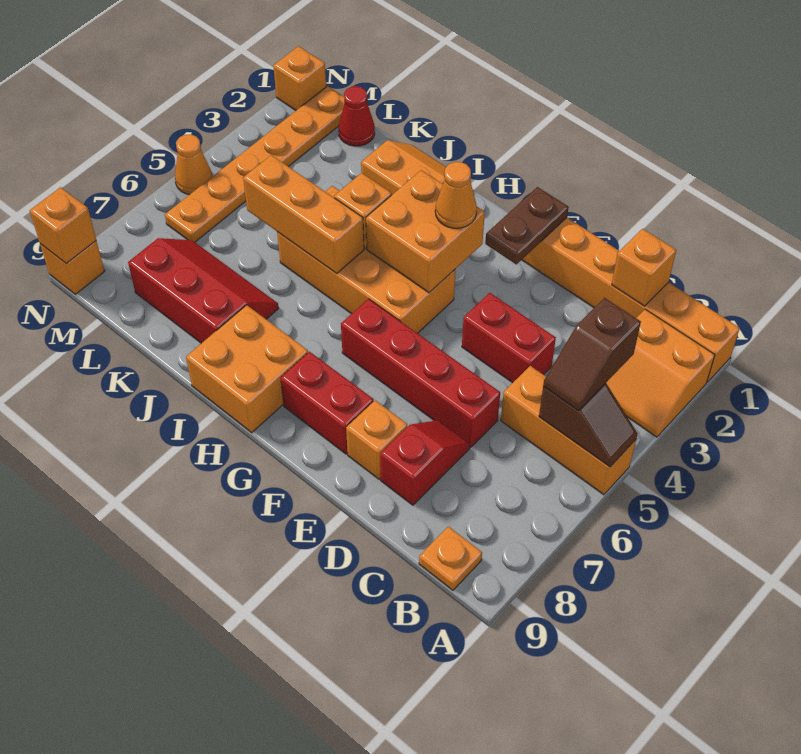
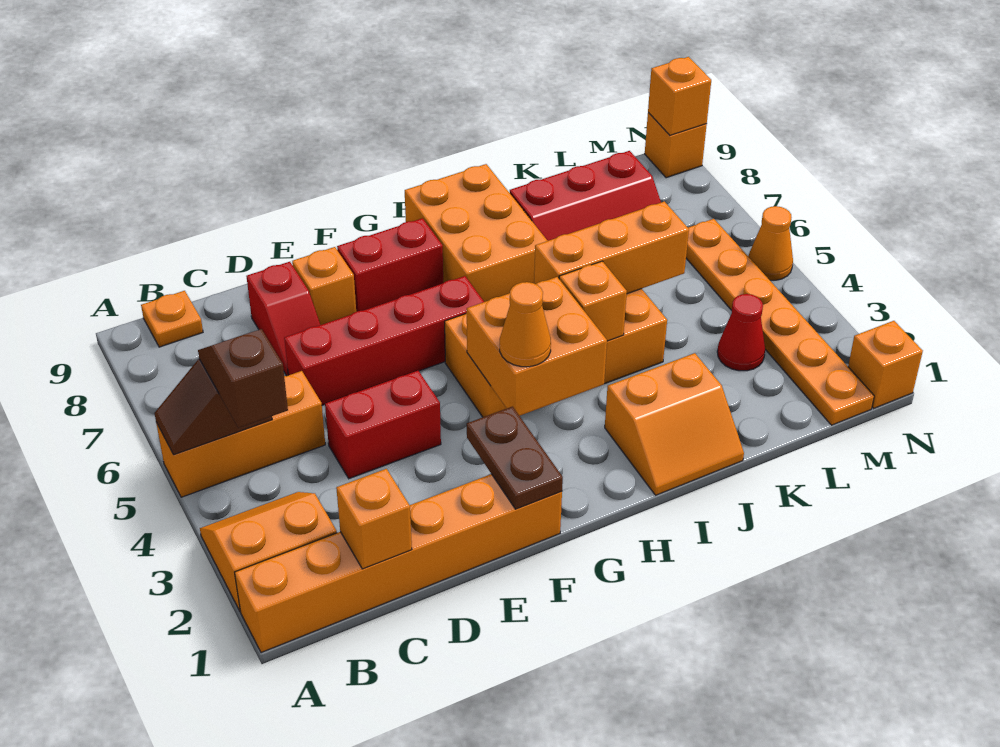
orange 2x2 brick [186,305,308,433] -> orange 2x3 brick [405,164,547,302]
red 1x1 cone [339,86,375,146] -> red 1x1 cone moved to [717,294,765,371]

